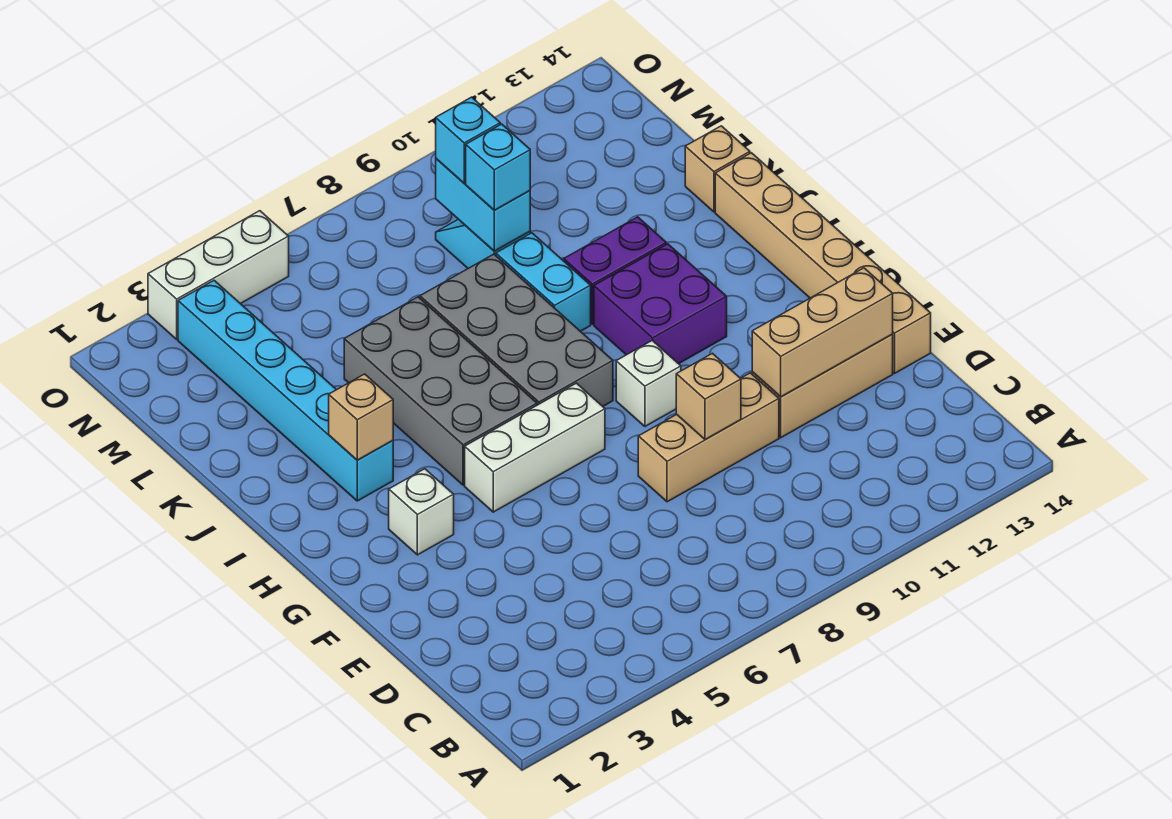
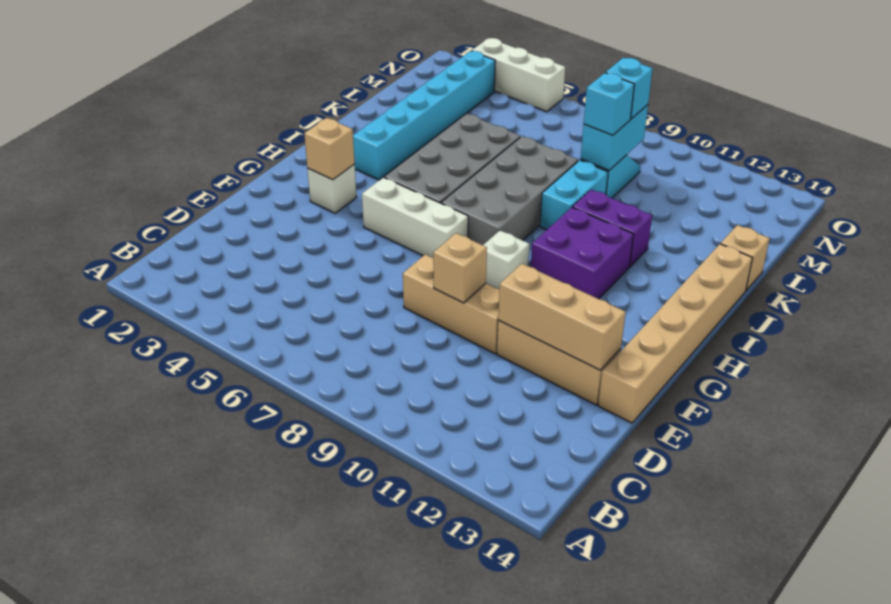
tan 1x1 brick [329,374,393,460] -> tan 1x1 brick moved to [304,118,355,180]

